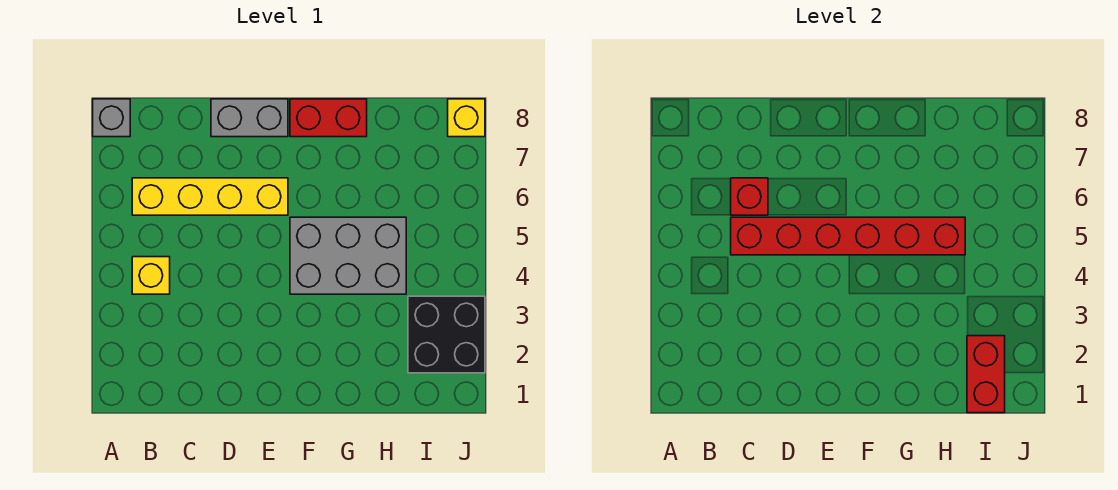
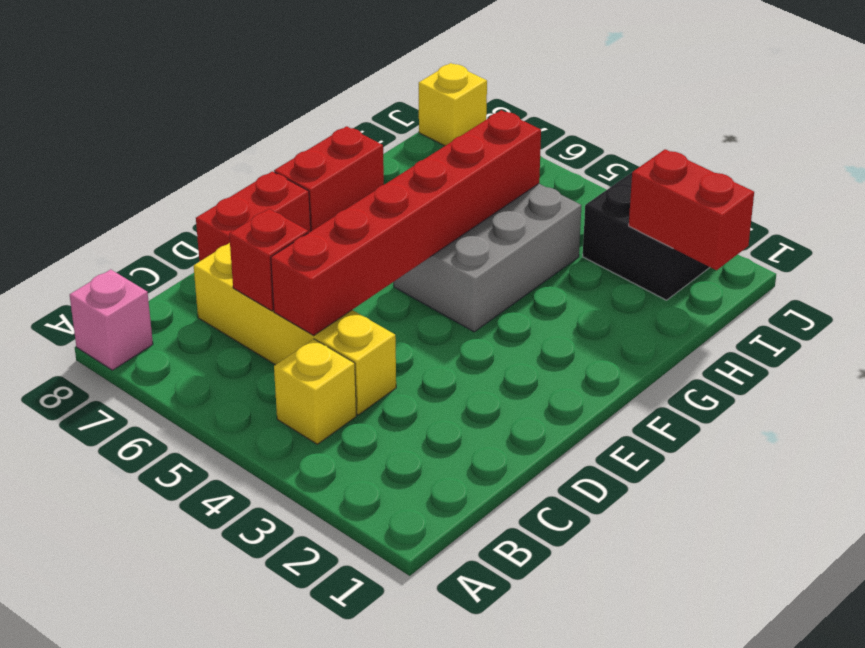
grey 1x1 brick [93,99,130,137] -> pink 1x1 brick [70,269,153,370]
yellow 1x4 brick [132,178,288,215] -> yellow 1x4 brick turned to [194,243,396,415]
grey 1x2 brick [211,99,288,137] -> red 1x2 brick [196,171,311,261]

